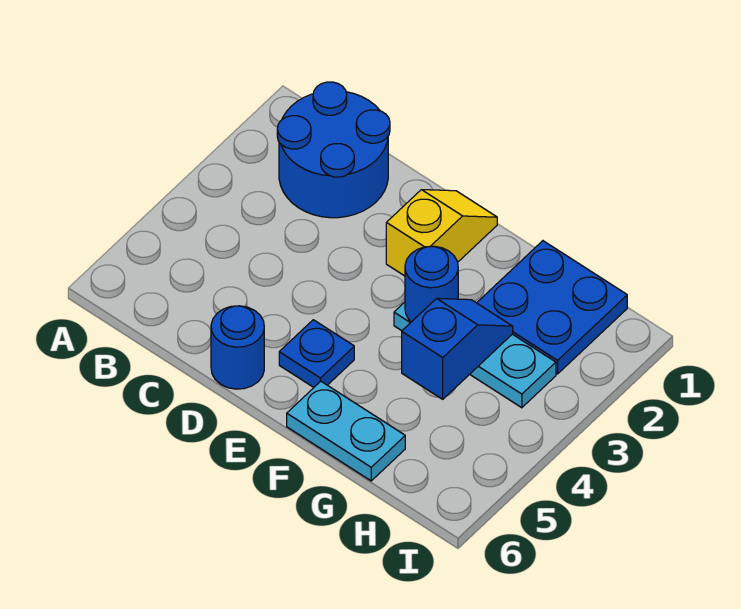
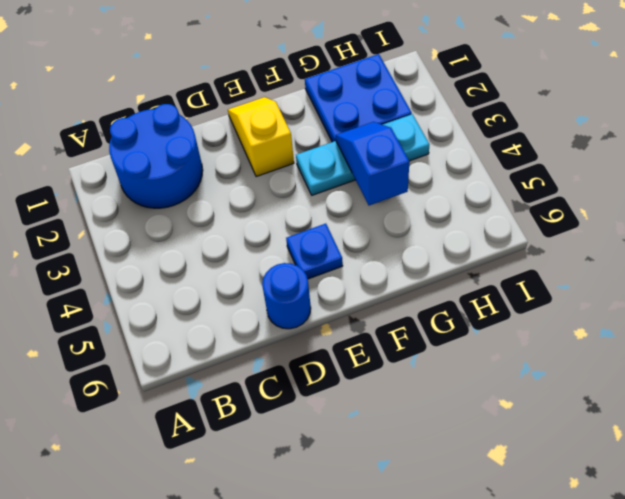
blue 1x1 round brick [405,246,458,322] -> none
cyan 1x2 plate [287,381,405,481] -> none

